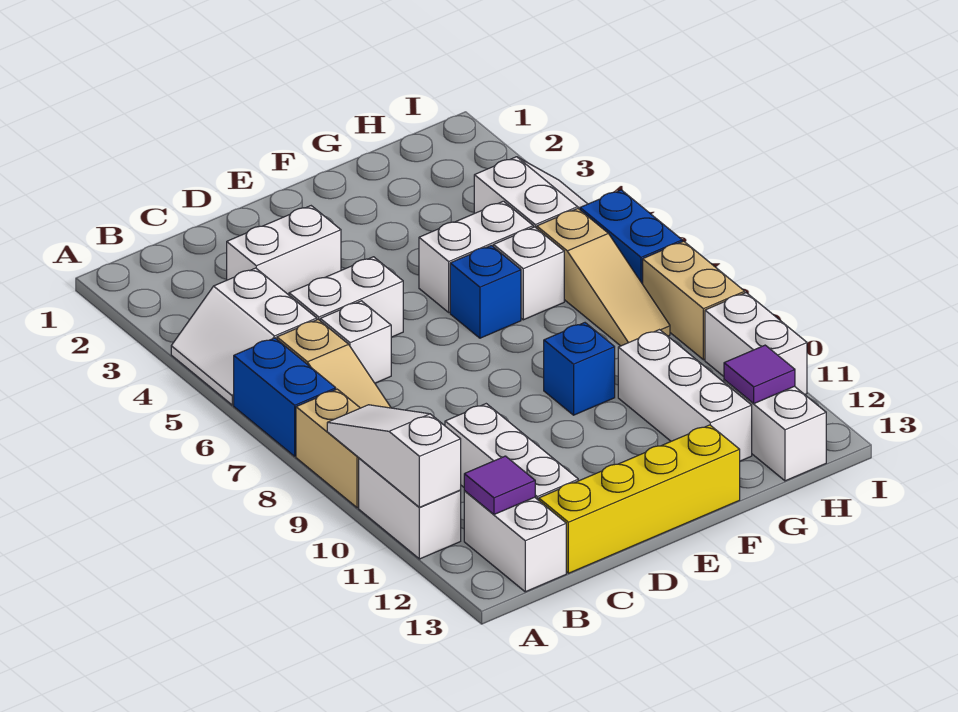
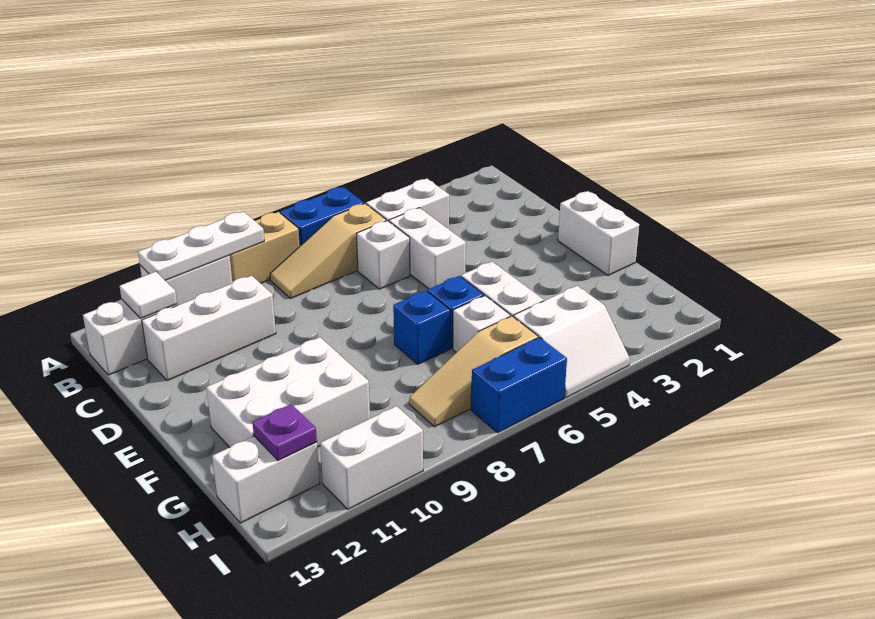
white 1x3 slope [327,405,461,507] -> white 1x3 plate [138,212,264,281]
purple 1x1 tile [464,456,535,514] -> white 1x1 tile [120,272,177,318]
white 1x2 brick [227,206,341,295] -> white 1x2 brick moved to [558,191,639,275]
yellow 1x4 brick [539,425,740,573] -> none
blue 1x1 brick [544,323,615,415] -> blue 1x1 brick moved to [393,291,450,364]
white 1x3 brick [618,330,752,461] -> white 2x3 brick [206,337,370,447]
purple 1x1 tile [724,345,795,404] -> purple 1x1 plate [253,404,317,461]
tan 1x2 brick [643,241,745,360] -> none

